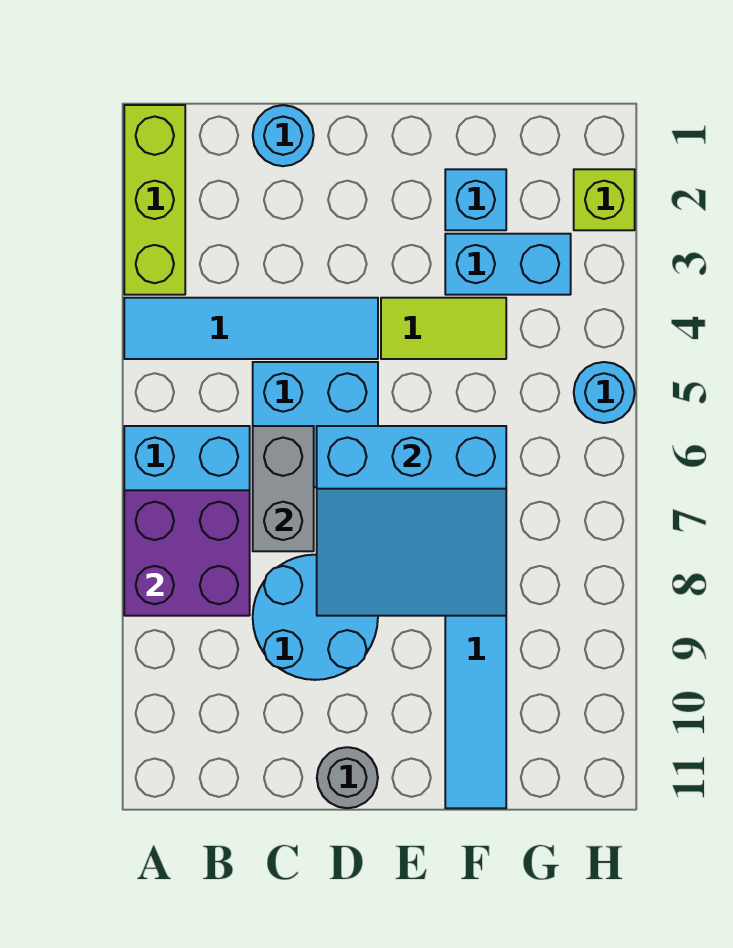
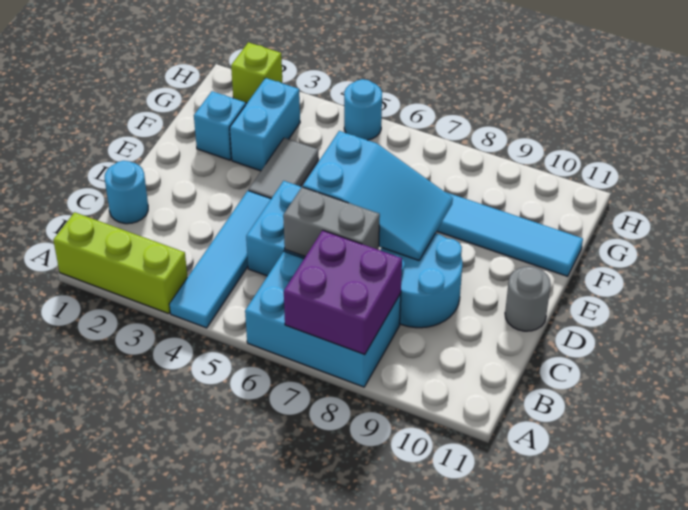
cyan 3x3 slope [317,426,506,616] -> cyan 2x3 slope [303,131,453,260]
lime 1x2 tile [381,298,506,359] -> grey 1x2 tile [249,138,318,198]

